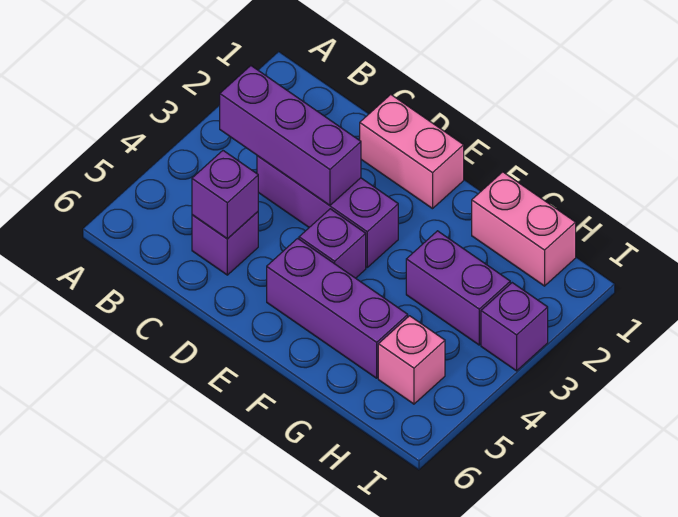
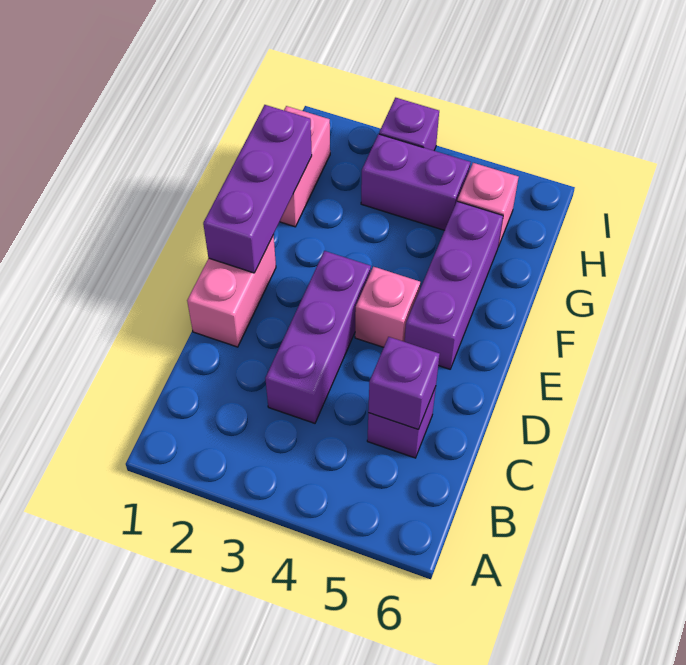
purple 1x3 brick [220,66,361,205] -> purple 1x3 brick moved to [203,105,312,273]
purple 1x1 brick [299,209,366,278] -> pink 1x1 brick [355,267,420,347]
purple 1x2 brick [406,231,510,345] -> purple 1x2 brick turned to [361,134,471,230]

